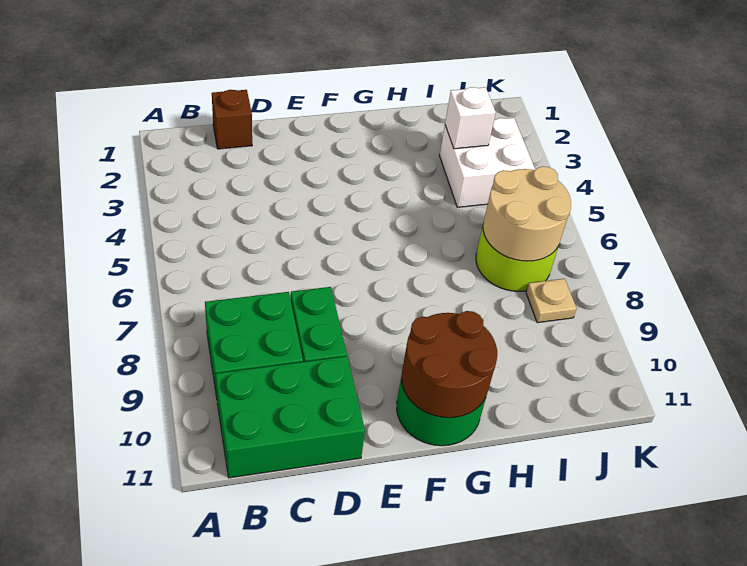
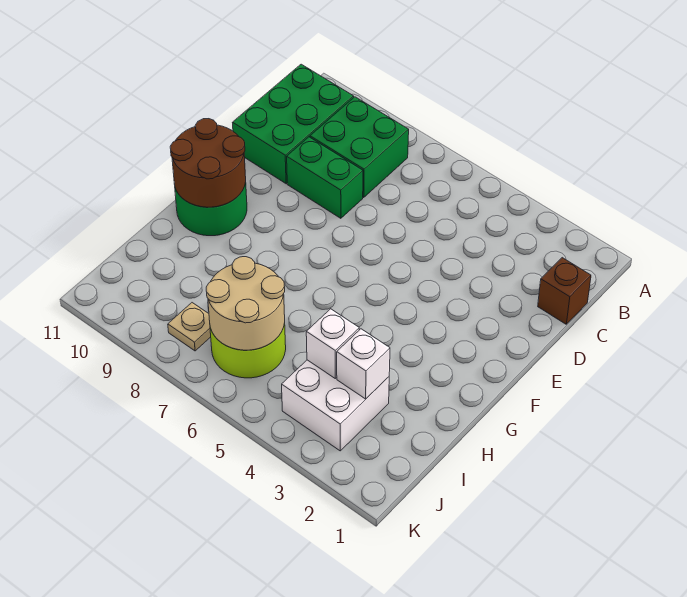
none -> white 1x1 brick [306,309,359,378]

